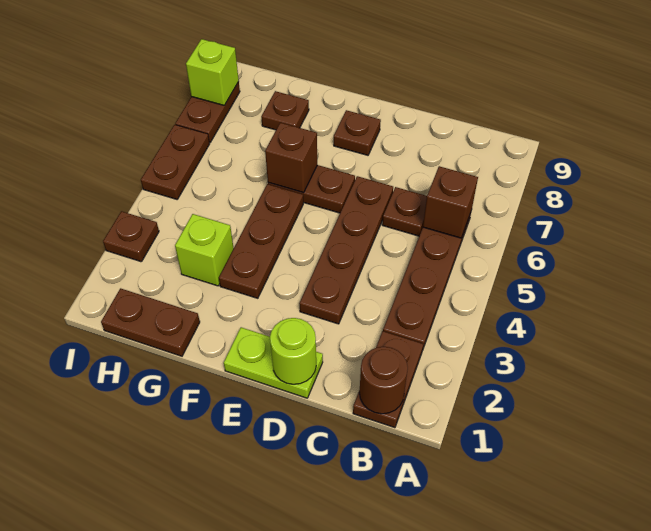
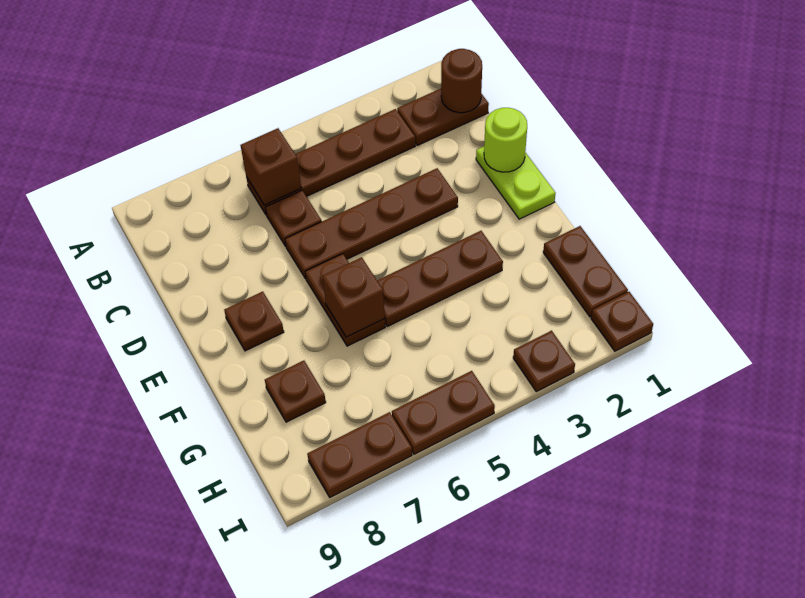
lime 1x1 brick [175,214,234,286] -> none
none -> brown 1x1 plate [591,292,653,351]
lime 1x1 brick [186,39,239,105] -> none

